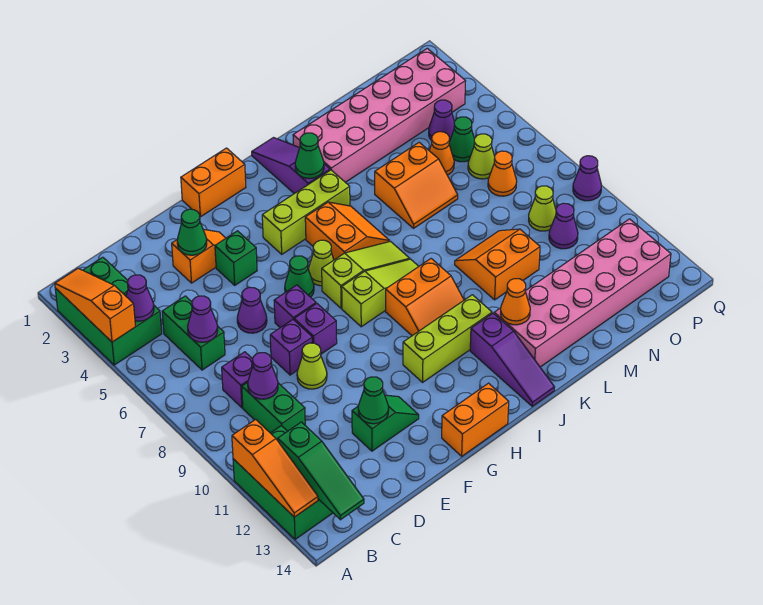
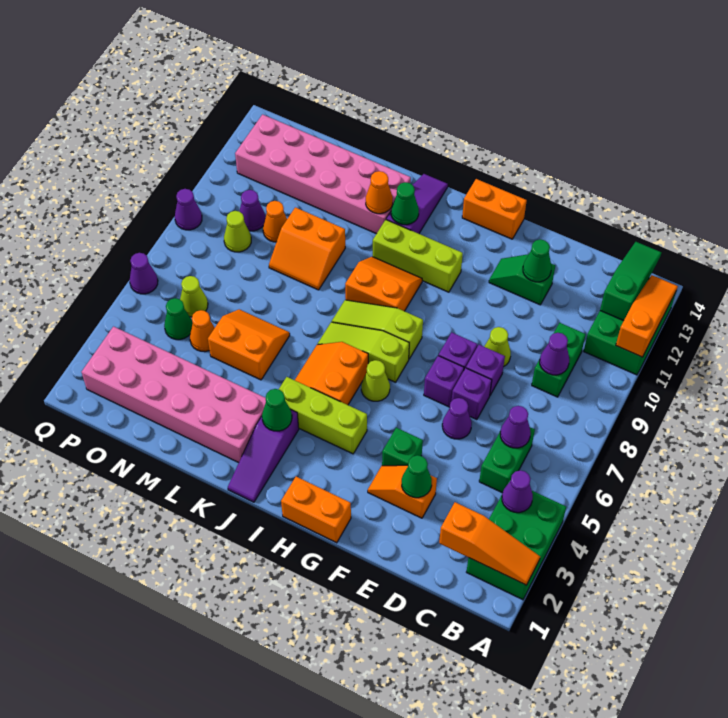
orange 1x3 slope [55,268,136,342] -> orange 1x3 slope turned to [439,502,540,585]
purple 1x1 brick [222,352,253,408] -> purple 1x1 brick moved to [452,368,492,420]
green 1x1 cone [285,256,314,297] -> green 1x1 cone moved to [391,182,419,225]
purple 1x1 cone [429,100,454,142] -> purple 1x1 cone moved to [130,253,158,294]
orange 1x1 cone [488,151,517,196] -> orange 1x1 cone moved to [263,201,287,242]

